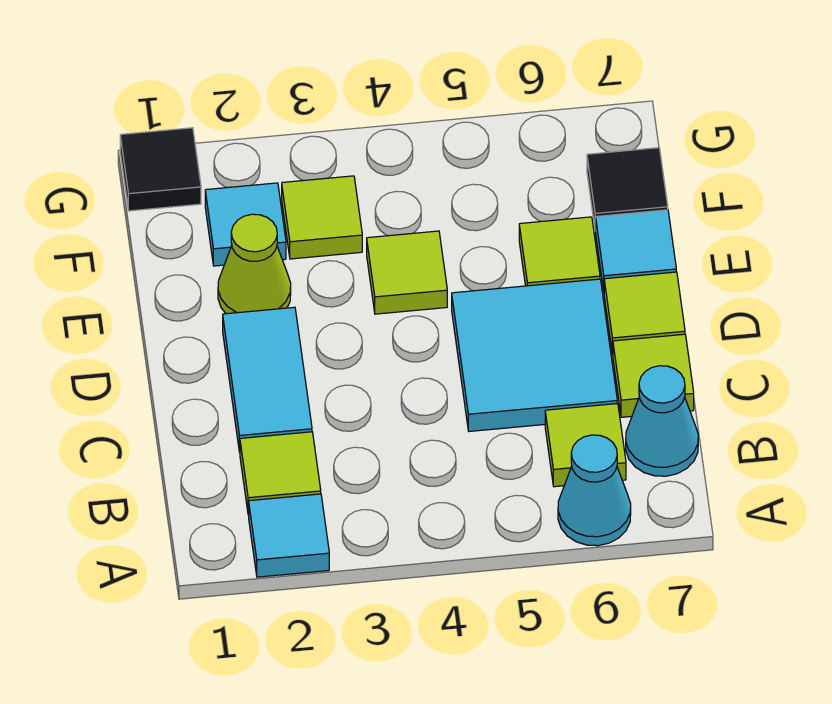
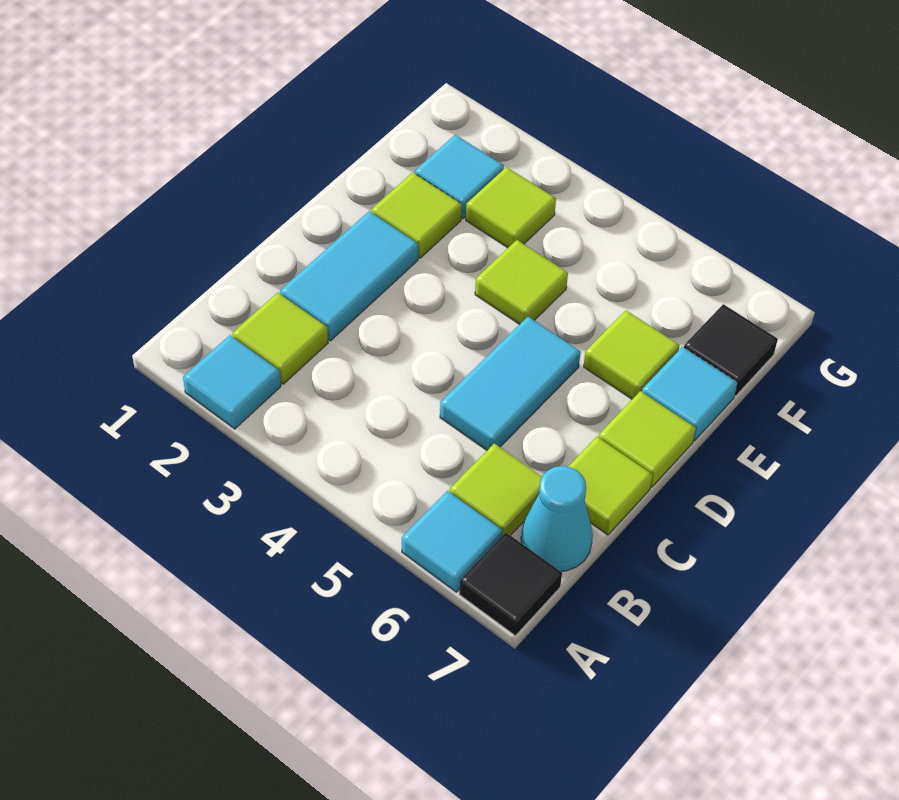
cyan 1x1 cone [558,435,631,546] -> cyan 1x1 tile [402,491,503,592]
cyan 2x2 tile [452,279,617,431] -> cyan 1x2 tile [440,317,581,450]
lime 1x1 cone [218,214,291,314] -> lime 1x1 tile [371,173,462,258]
black 1x1 tile [120,128,201,211] -> black 1x1 tile moved to [459,532,562,636]

